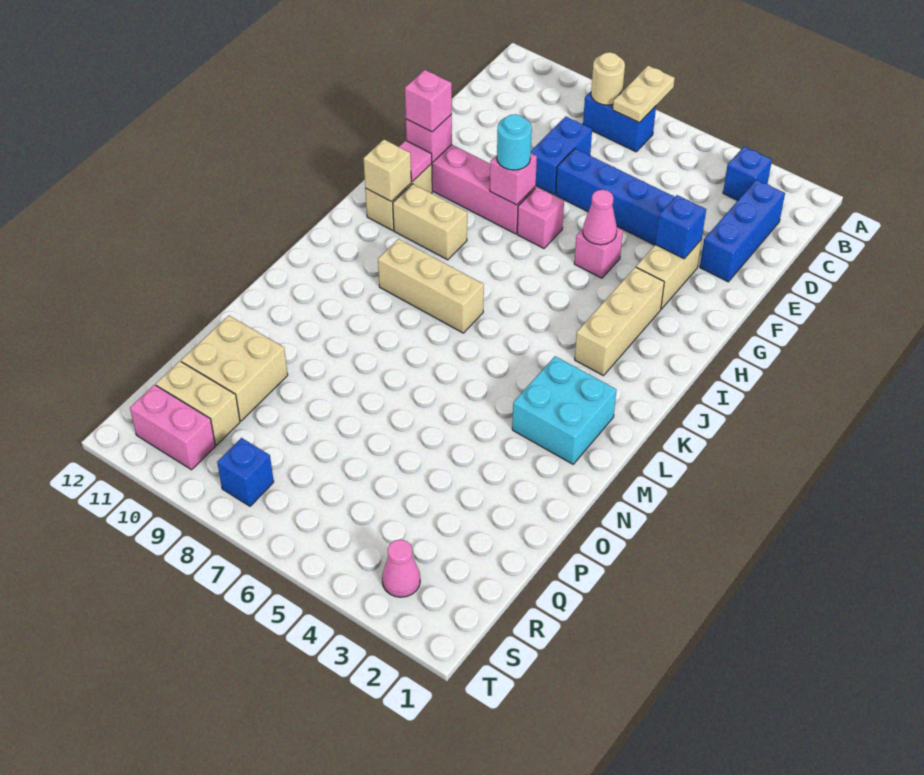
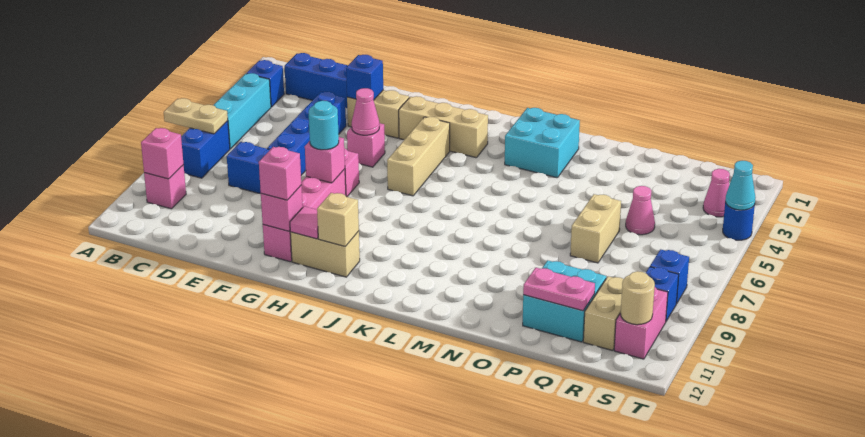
none -> cyan 1x3 brick [213,73,271,149]
tan 1x1 round brick [591,52,625,105] -> tan 1x1 round brick moved to [621,271,655,325]
none -> pink 1x1 brick [144,165,186,209]
none -> pink 1x1 brick [141,128,184,179]
tan 1x2 brick [393,184,467,260] -> tan 1x2 brick moved to [570,194,621,263]
tan 1x3 brick [378,239,484,333] -> tan 1x3 brick moved to [387,117,450,196]
tan 2x2 brick [181,316,288,421] -> cyan 2x2 brick [523,260,606,342]
none -> pink 1x2 plate [523,268,595,311]
none -> pink 1x1 cone [626,186,655,235]
none -> blue 1x1 brick [646,267,679,321]
none -> blue 1x1 round brick [723,202,755,240]
none -> cyan 1x1 cone [725,161,756,210]

